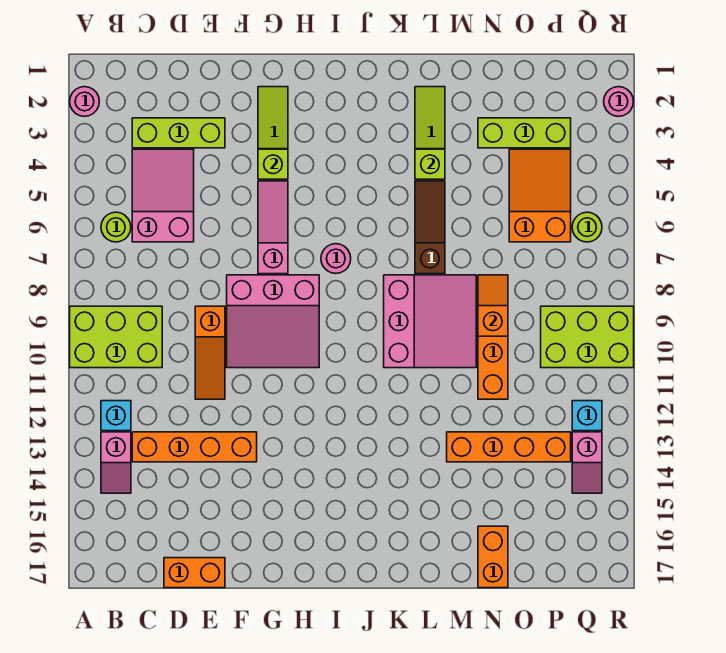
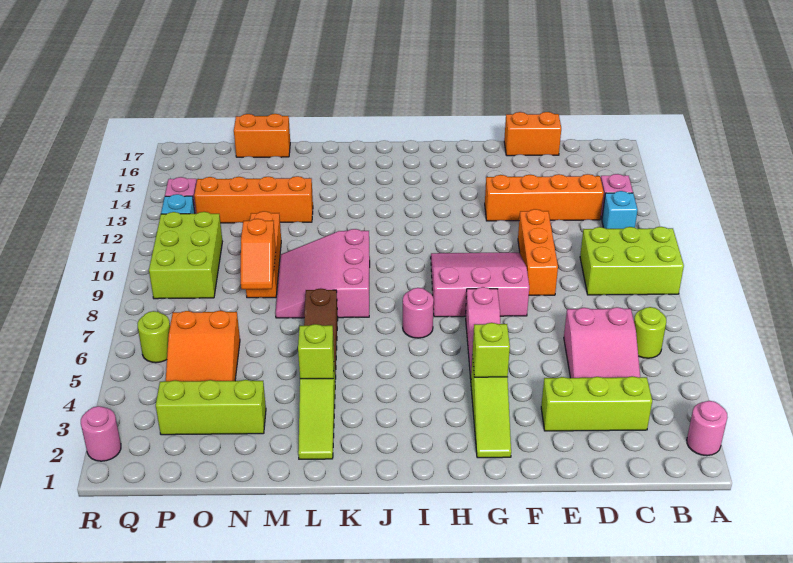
orange 1x3 slope [195,306,225,399] -> orange 1x3 brick [518,209,558,295]
orange 1x2 brick [478,526,508,588] -> orange 1x2 brick turned to [234,114,290,157]
lime 2x3 brick [541,306,634,368] -> lime 2x3 brick turned to [149,212,222,299]

